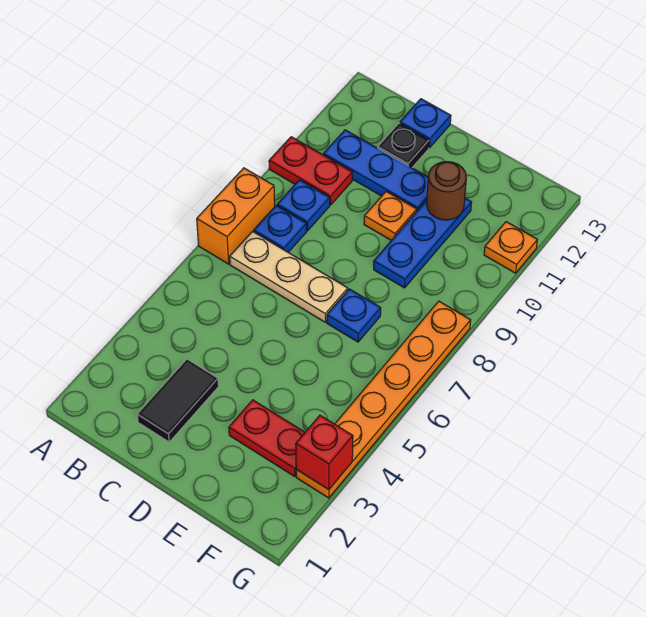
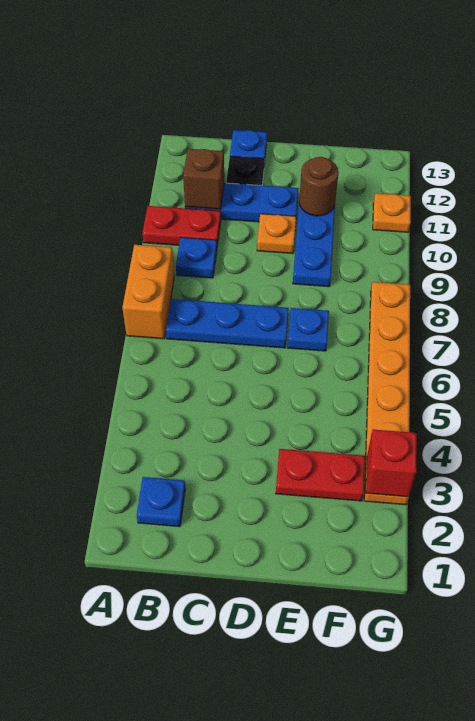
tan 1x3 plate [230,231,348,322] -> blue 1x3 plate [166,299,289,348]
blue 1x1 plate [254,206,307,252] -> blue 1x1 plate moved to [137,477,185,527]
none -> brown 1x1 brick [183,149,224,209]
black 1x2 tile [137,359,219,442] -> none

